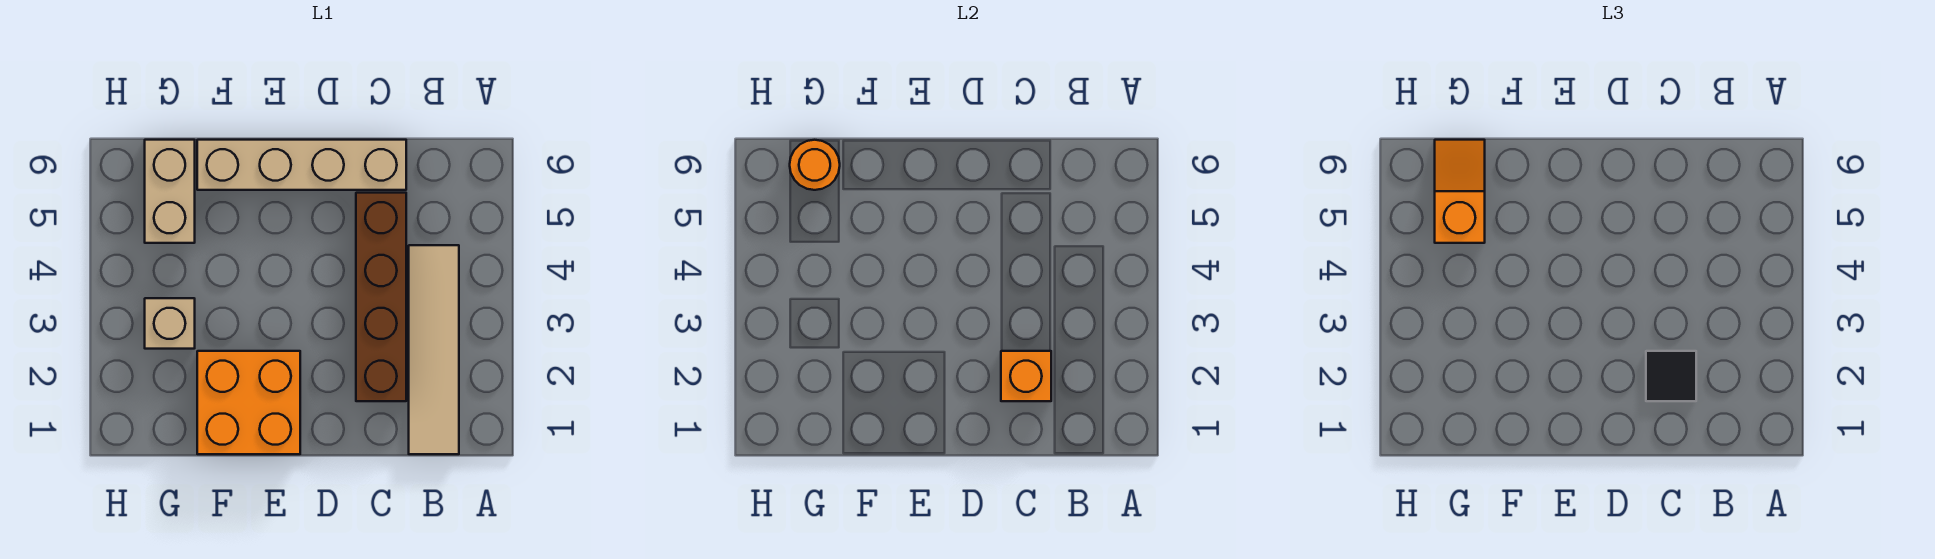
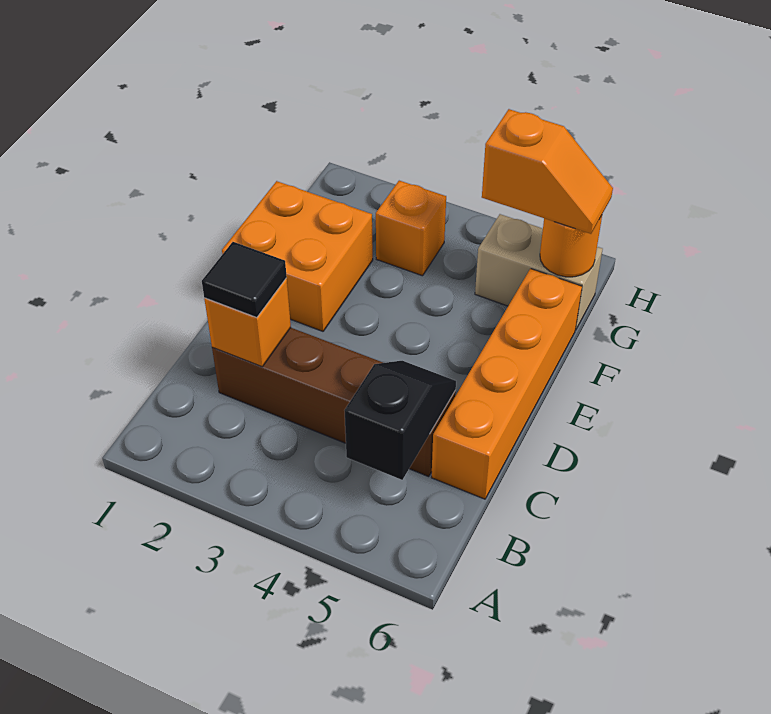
tan 1x4 tile [409,245,459,454] -> none
none -> black 1x2 slope [344,361,456,480]
tan 1x4 brick [197,140,406,190] -> orange 1x4 brick [431,269,582,499]
tan 1x1 brick [145,298,195,349] -> orange 1x1 brick [376,181,446,276]

